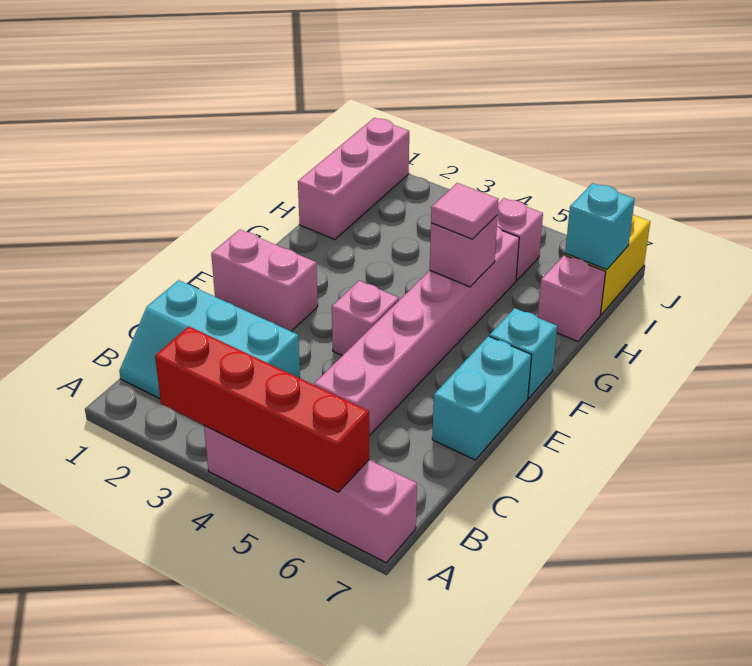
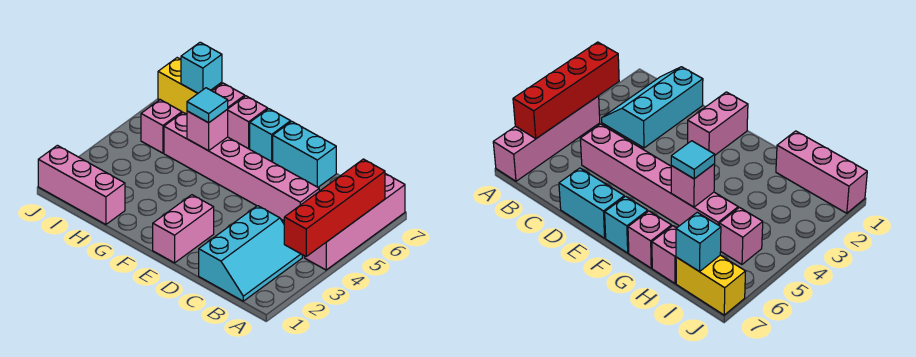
pink 1x1 brick [332,281,399,356] -> pink 1x1 brick moved to [228,96,268,149]
pink 1x1 tile [431,183,499,239] -> cyan 1x1 tile [187,88,228,123]

